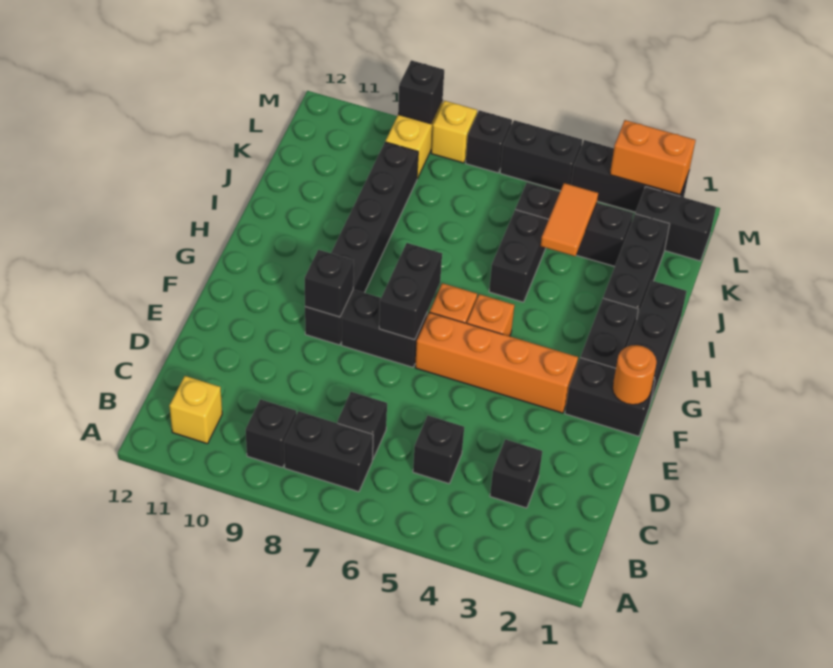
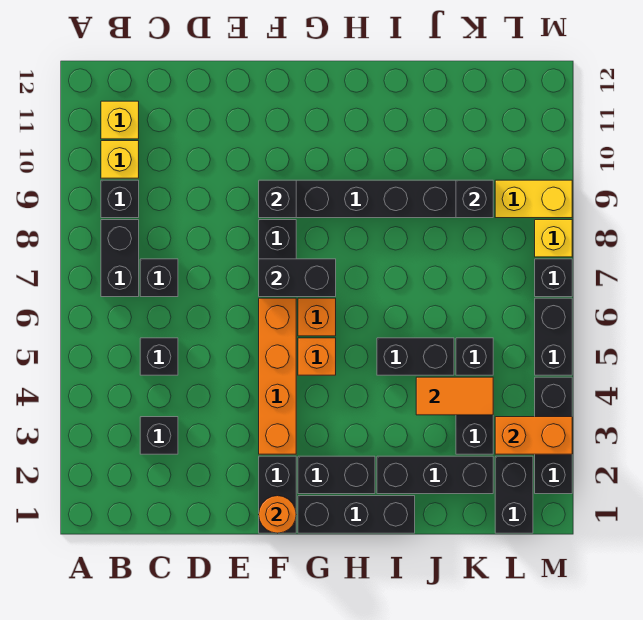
none -> yellow 1x1 brick [101,141,139,178]
orange 1x2 brick [610,120,696,195] -> orange 1x2 brick turned to [495,417,572,454]
black 1x1 brick [398,60,444,124] -> black 1x1 brick moved to [456,180,493,218]

